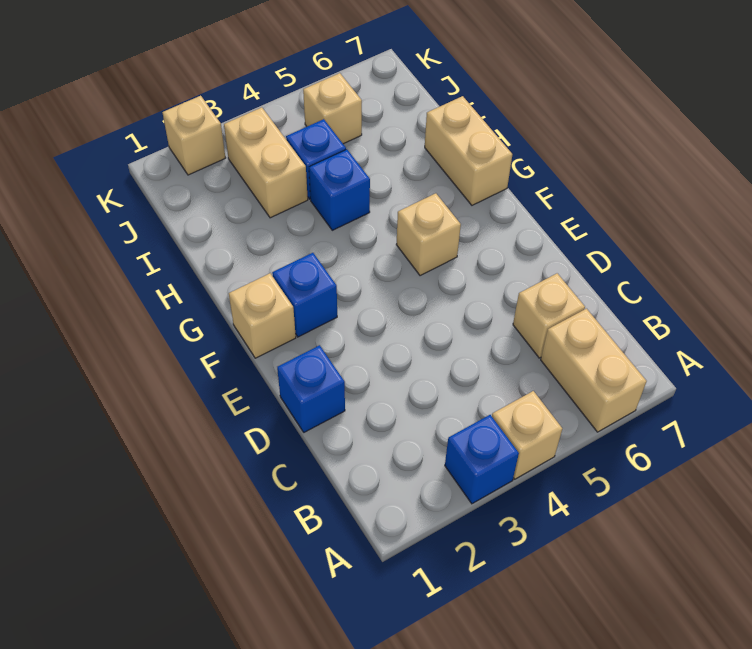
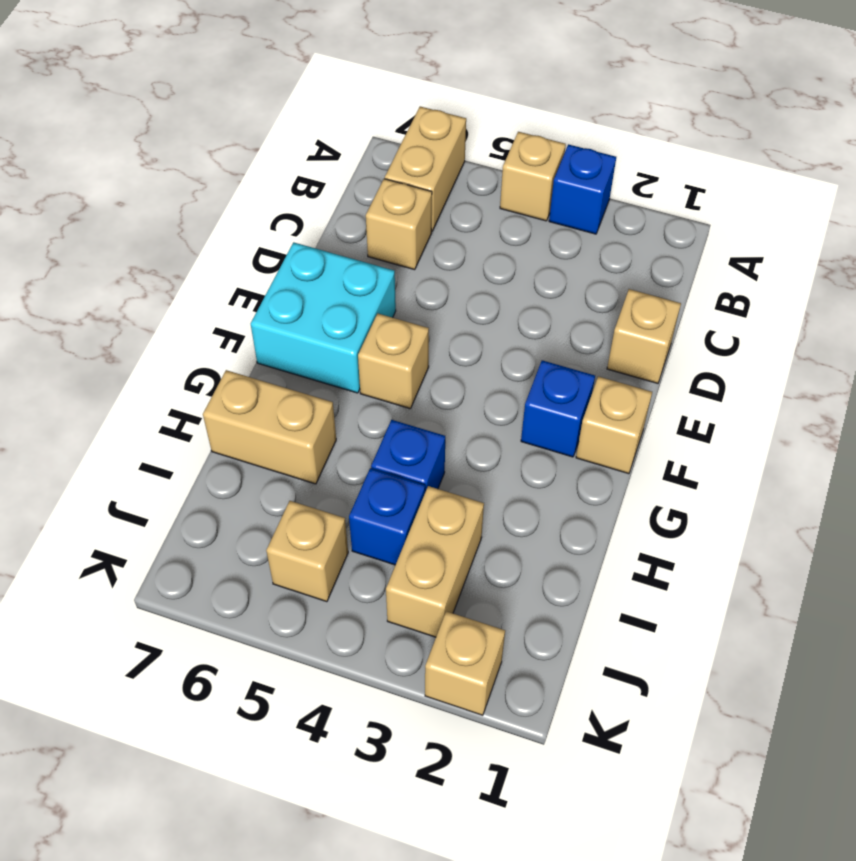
blue 1x1 brick [277,345,345,432] -> tan 1x1 brick [607,289,681,383]
none -> cyan 2x2 brick [251,242,396,393]
tan 1x2 brick [425,96,512,205] -> tan 1x2 brick turned to [203,370,336,484]

